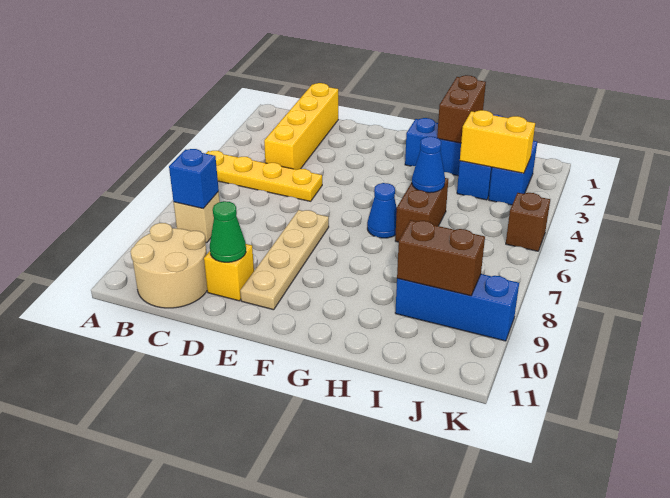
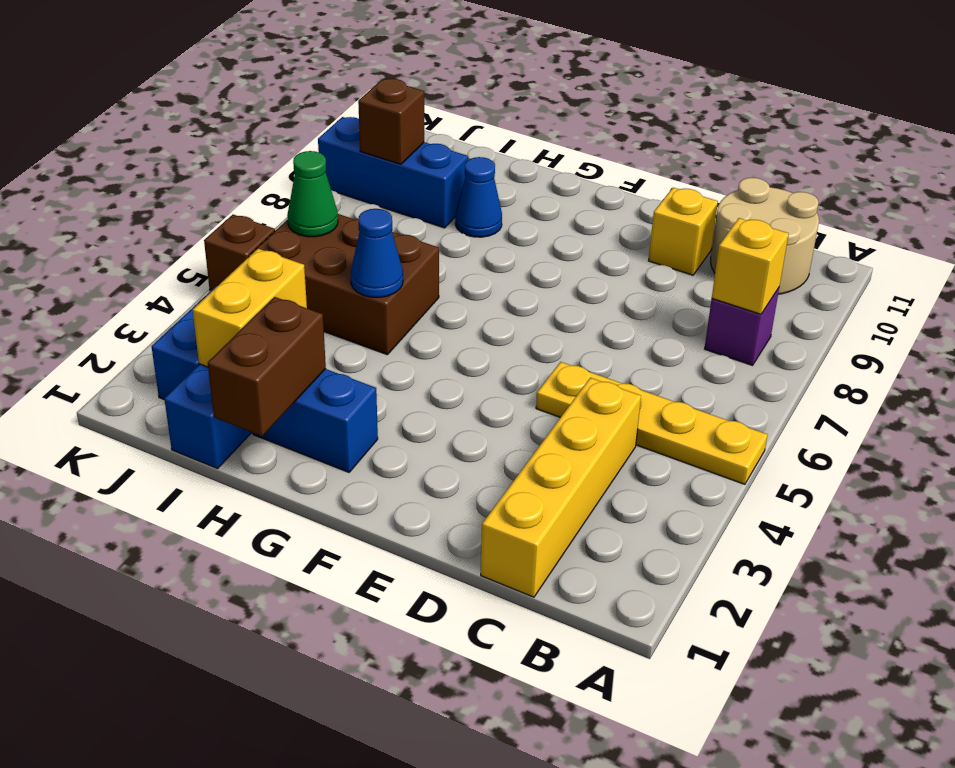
tan 1x1 brick [174,192,220,243] -> purple 1x1 brick [705,288,779,365]
blue 1x1 brick [169,149,219,208] -> yellow 1x1 brick [712,218,789,314]
green 1x1 cone [210,201,246,262] -> green 1x1 cone moved to [287,151,338,237]
tan 1x4 plate [240,210,329,310] -> none
blue 1x1 cone [367,183,397,238] -> blue 1x1 cone moved to [455,157,502,237]
brown 1x2 brick [395,178,448,242] -> brown 2x3 brick [249,214,439,355]
yellow 1x2 brick [460,110,535,173] -> yellow 1x2 brick turned to [193,249,307,367]
brown 1x2 brick [397,220,485,296] -> brown 1x1 brick [358,78,424,164]

